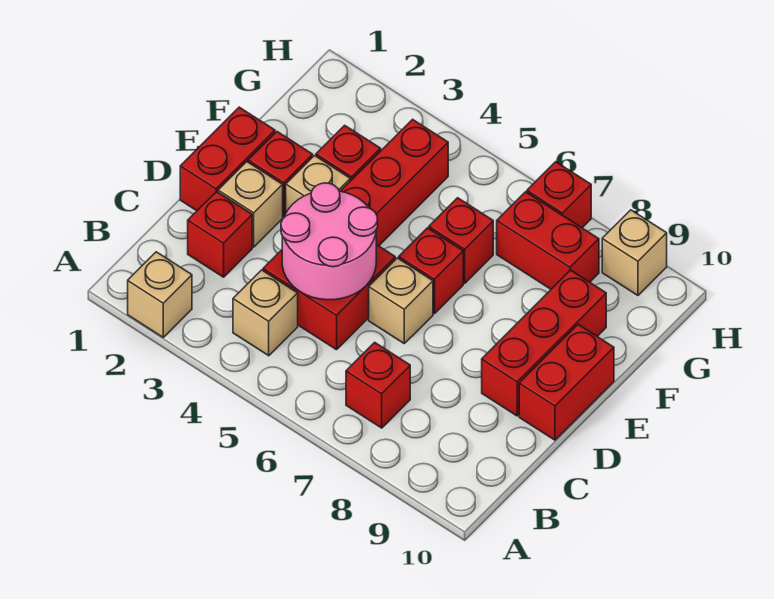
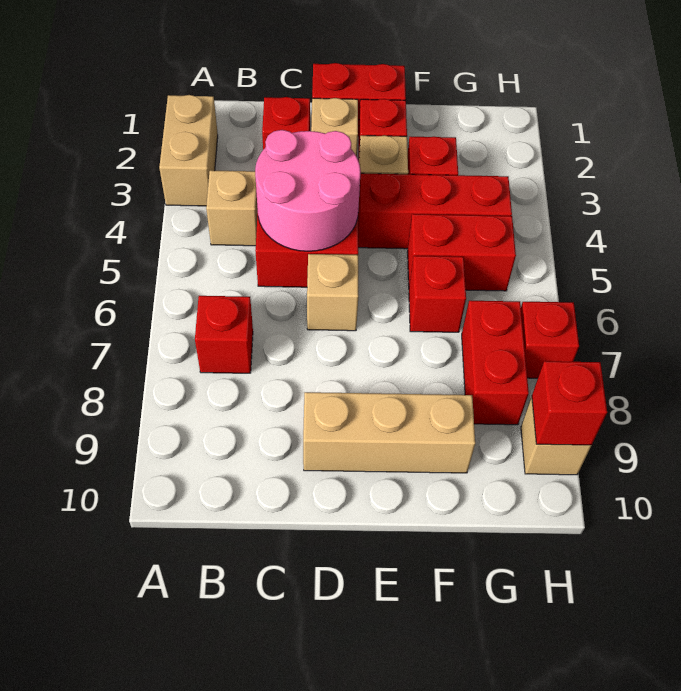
tan 1x1 brick [128,252,192,337] -> tan 1x2 brick [159,95,218,206]
red 1x3 brick [482,270,606,416] -> tan 1x3 brick [303,392,475,473]
red 1x2 brick [519,325,614,440] -> red 1x2 brick moved to [408,214,516,291]
red 1x1 brick [399,228,463,314] -> red 1x1 brick moved to [532,361,607,445]

